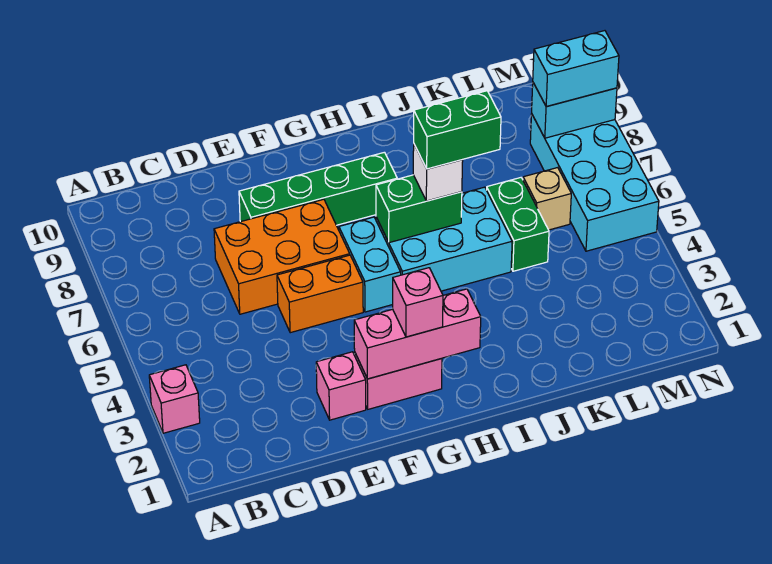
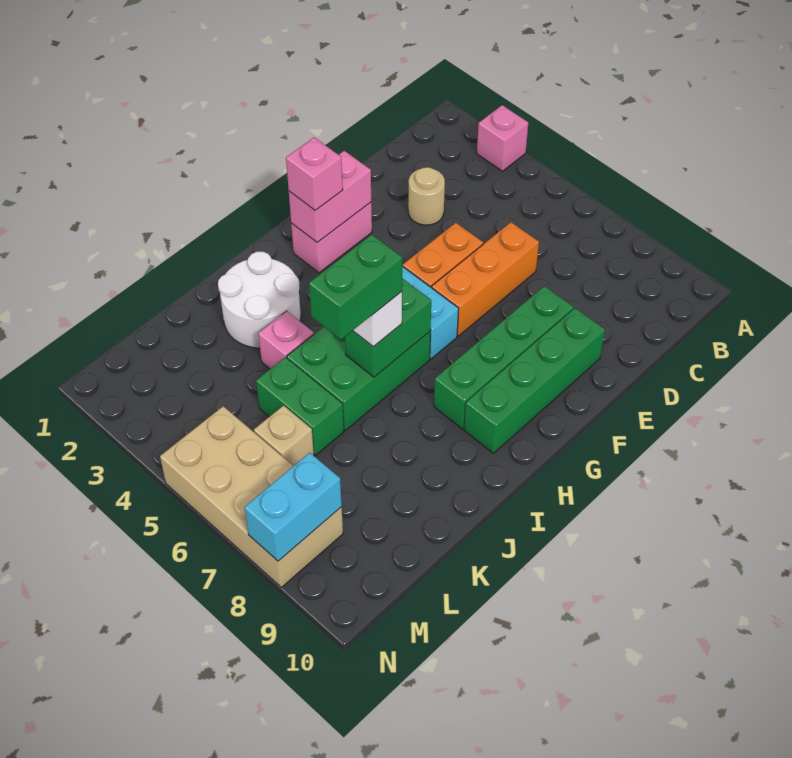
none -> tan 1x1 round brick [408,167,445,225]
orange 2x3 brick [214,199,350,314] -> orange 1x3 brick [432,222,539,336]
pink 1x1 brick [316,352,366,420] -> pink 1x1 brick moved to [258,311,314,369]
none -> green 1x4 brick [464,308,605,453]
pink 1x3 brick [354,289,481,379] -> pink 1x2 brick [289,151,371,242]
cyan 2x3 brick [376,187,512,291] -> green 2x3 brick [287,327,430,430]
none -> white 2x2 round brick [218,252,301,348]
cyan 2x4 brick [530,114,659,251] -> tan 2x4 brick [160,406,343,587]
cyan 1x2 brick [533,31,619,107] -> none

